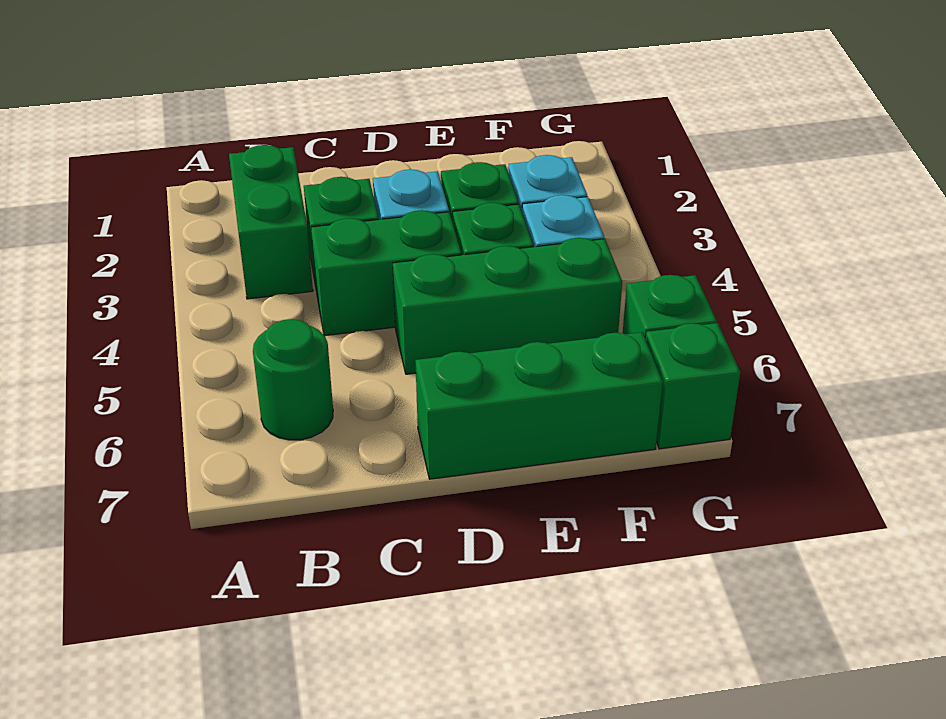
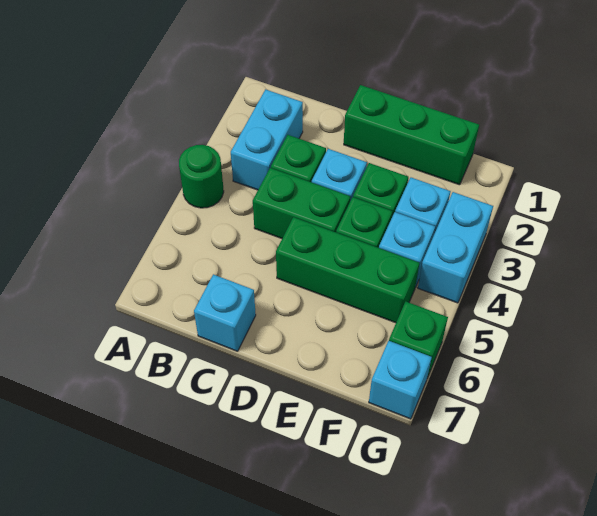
green 1x2 brick [229,145,313,299] -> cyan 1x2 brick [231,89,303,190]
green 1x1 round brick [253,319,333,440] -> green 1x1 round brick moved to [179,145,224,208]
none -> cyan 1x1 brick [194,274,256,351]
green 1x3 brick [415,332,663,479] -> green 1x3 brick moved to [344,85,479,185]
none -> cyan 1x2 brick [418,192,493,303]
green 1x1 brick [646,323,740,449] -> cyan 1x1 brick [369,341,432,419]

